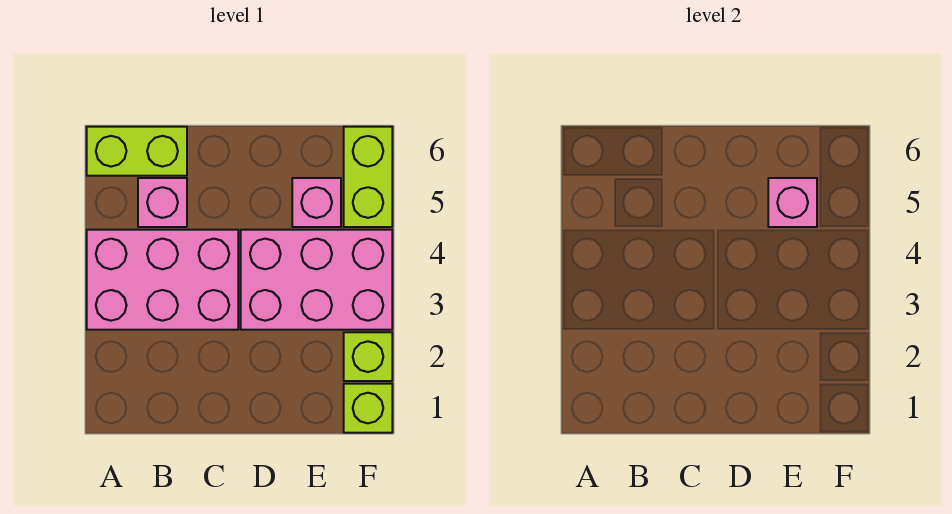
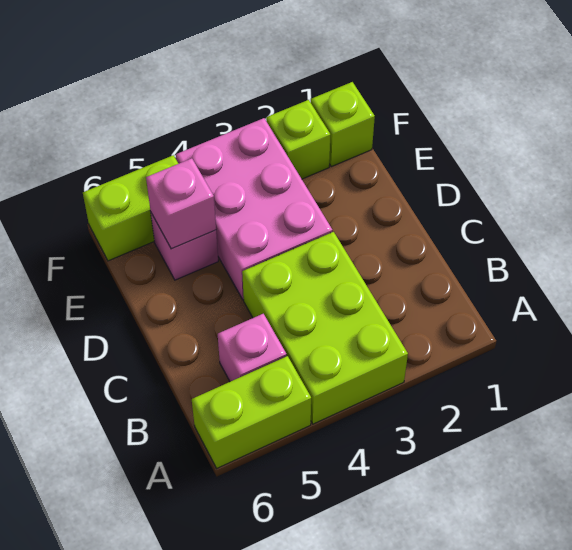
pink 2x3 brick [87,230,238,330] -> lime 2x3 brick [242,232,408,424]
lime 1x2 brick [87,127,187,176] -> lime 1x2 brick turned to [192,356,311,468]

